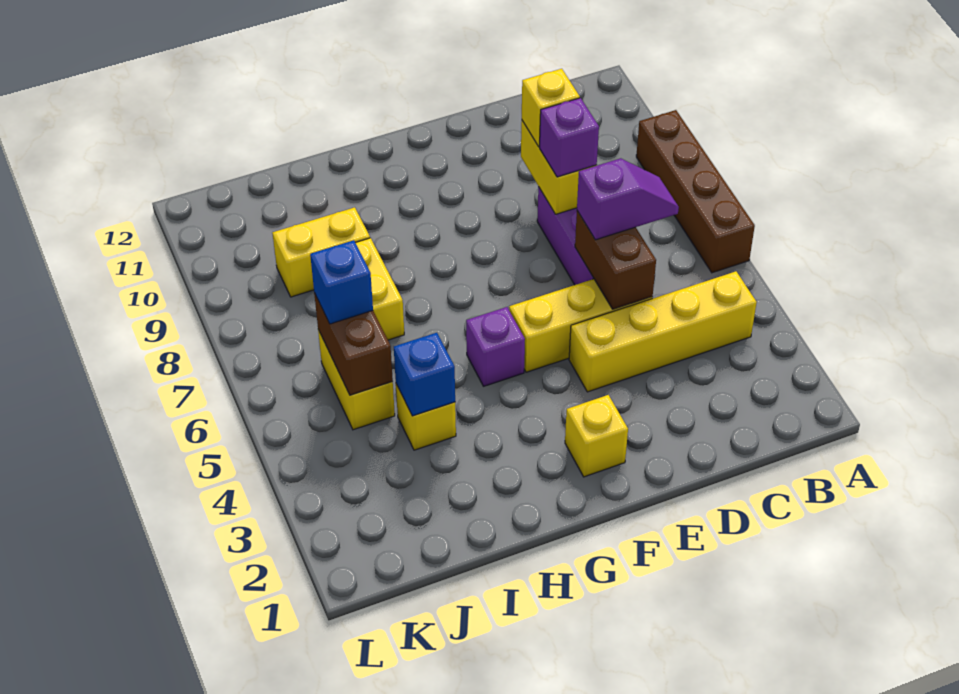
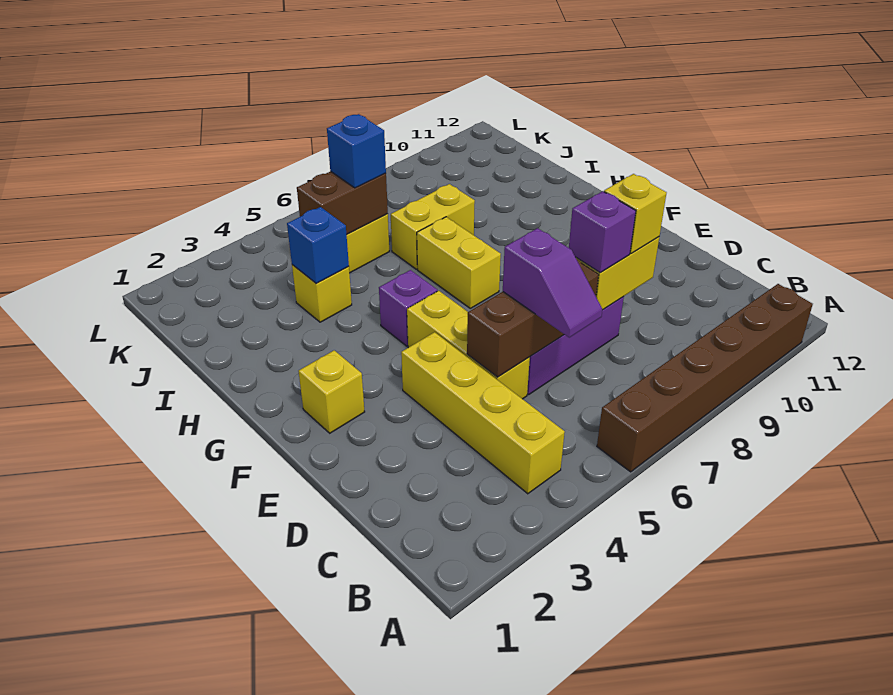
brown 1x4 brick [636,110,755,273] -> brown 1x6 brick [597,284,813,472]
brown 1x2 brick [575,211,656,309] -> brown 1x3 brick [467,259,599,377]
yellow 1x2 brick [272,207,370,297] -> yellow 1x2 brick moved to [417,217,501,308]

